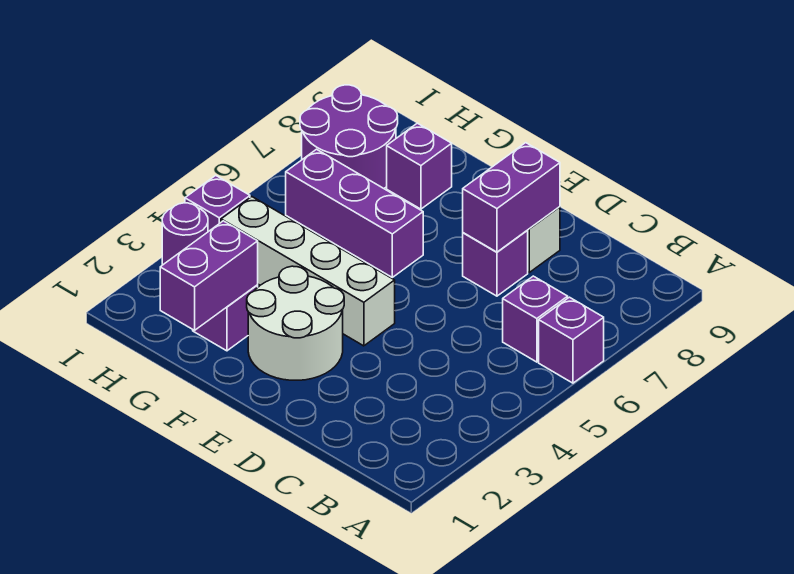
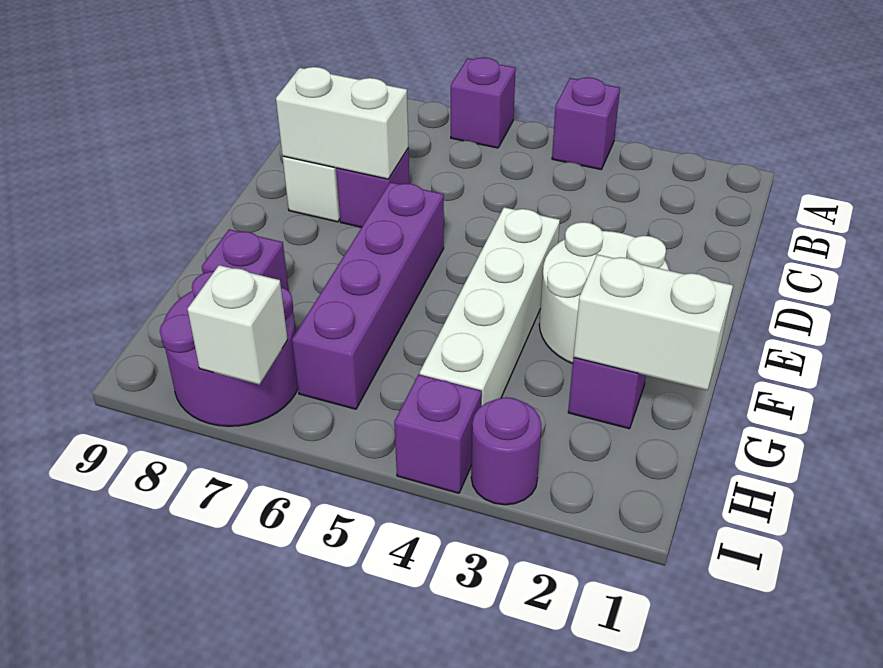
purple 1x1 brick [503,276,568,362] -> purple 1x1 brick moved to [552,77,620,169]
purple 1x2 brick [463,143,560,252] -> white 1x2 brick [276,67,408,179]
purple 1x3 brick [286,149,423,277] -> purple 1x4 brick [292,182,444,409]
purple 1x2 brick [160,221,258,330] -> white 1x2 brick [574,255,733,390]
none -> white 1x1 brick [188,265,288,385]

